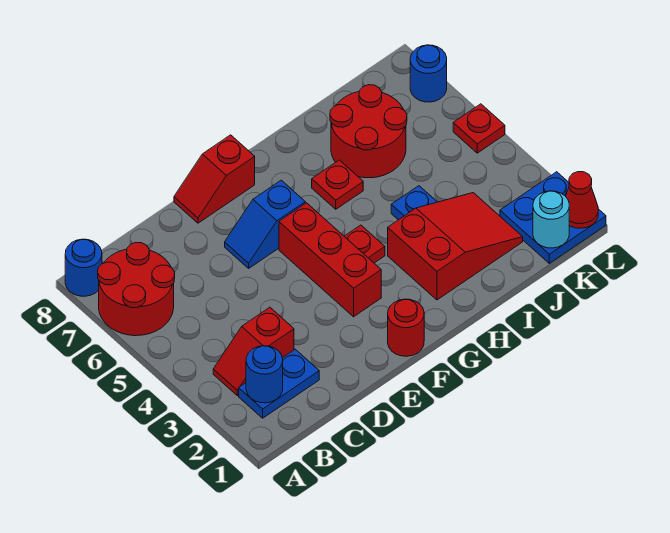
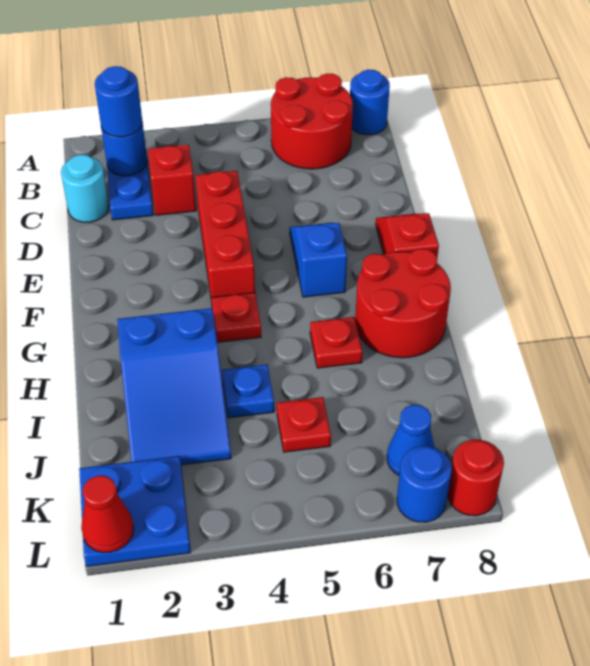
none -> blue 1x1 round brick [95,66,142,137]
red 1x1 round brick [388,299,424,356] -> red 1x1 round brick moved to [448,440,504,516]
red 1x3 brick [279,203,381,317] -> red 1x3 brick turned to [196,171,255,303]
red 2x3 slope [388,193,523,300] -> blue 2x3 slope [117,308,231,465]
red 2x2 round brick [330,85,407,178] -> red 2x2 round brick moved to [355,249,451,358]
cyan 1x1 round brick [533,191,569,248] -> cyan 1x1 round brick moved to [61,155,109,222]
none -> blue 1x1 cone [387,405,435,475]
red 1x1 plate [453,104,505,153] -> red 1x1 plate moved to [277,397,331,452]

